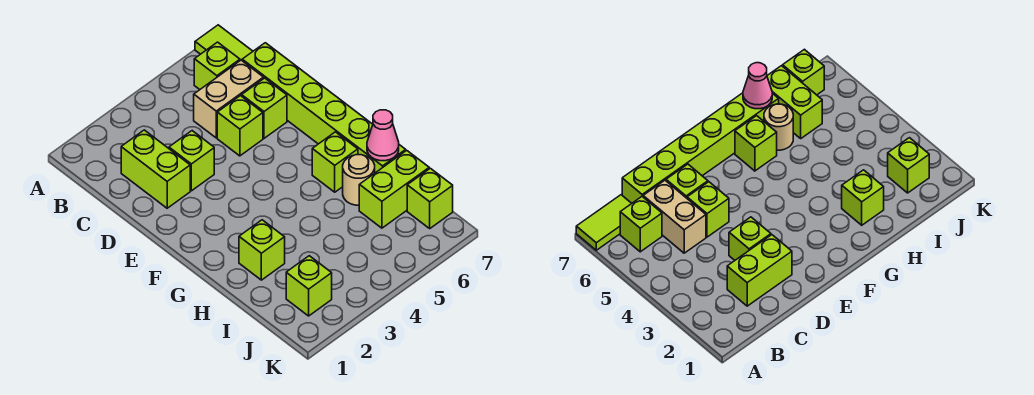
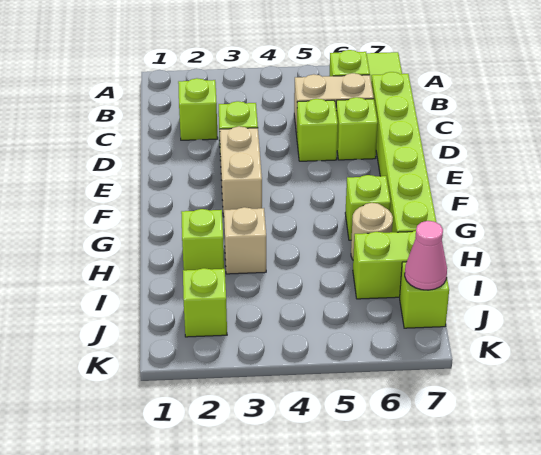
lime 1x2 brick [121,130,190,208] -> lime 1x1 brick [178,78,218,140]
none -> tan 1x2 brick [220,126,262,217]
none -> tan 1x1 brick [224,207,266,274]
pink 1x1 cone [367,110,399,161] -> pink 1x1 cone moved to [405,221,447,290]

